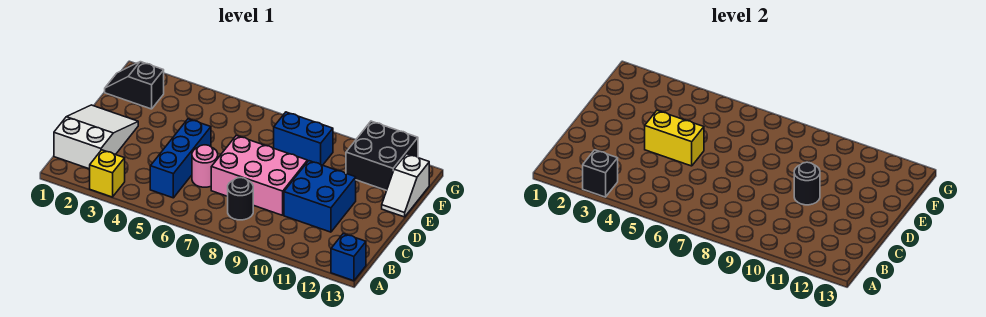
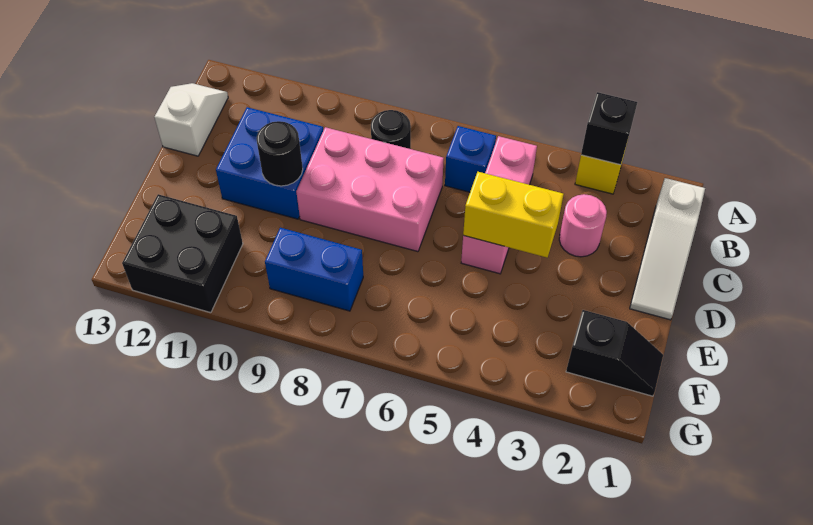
blue 1x1 brick [331,234,366,281] -> blue 1x1 brick moved to [445,126,496,192]
white 2x3 slope [54,105,138,169] -> white 1x3 slope [630,178,705,320]
blue 1x3 brick [150,119,211,198] -> pink 1x3 brick [461,136,537,274]
pink 1x1 round brick [192,145,218,187] -> pink 1x1 round brick moved to [559,194,607,257]
white 1x2 slope [382,154,429,217] -> white 1x2 slope moved to [154,83,228,156]

